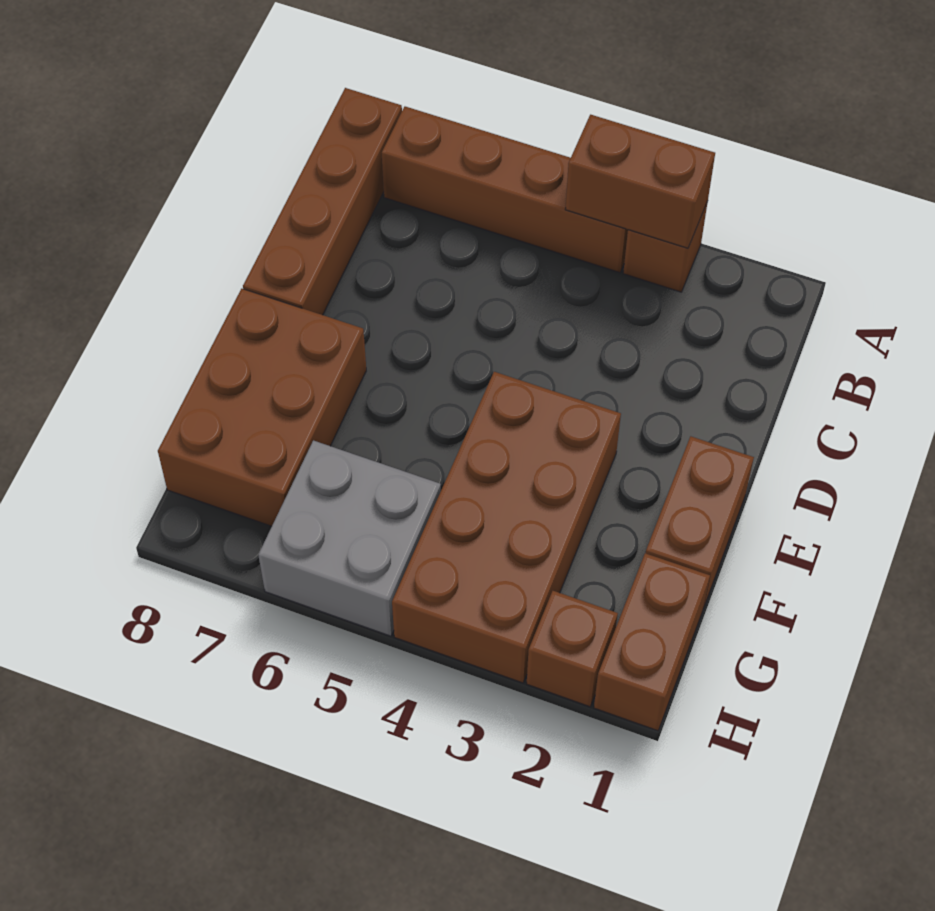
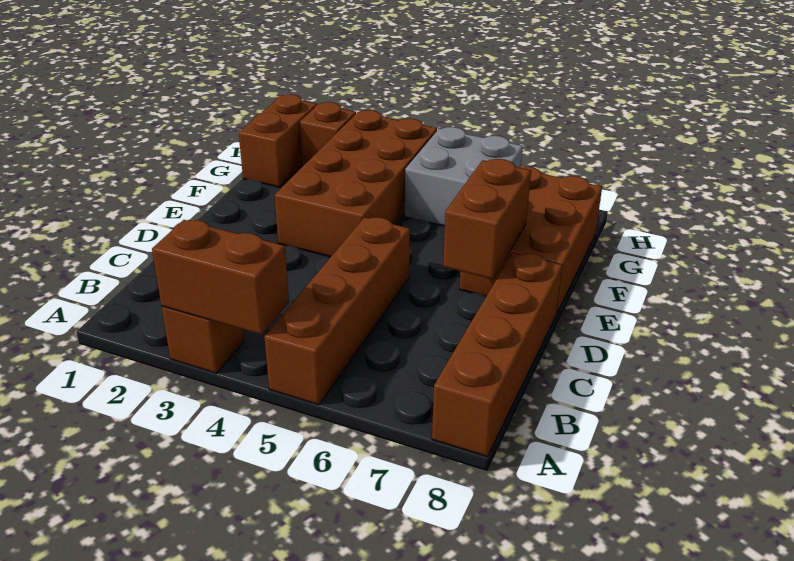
brown 1x4 brick [382,107,628,273] -> brown 1x4 brick turned to [264,217,410,405]
brown 1x2 brick [646,436,754,609] -> brown 1x2 brick moved to [443,159,531,279]

